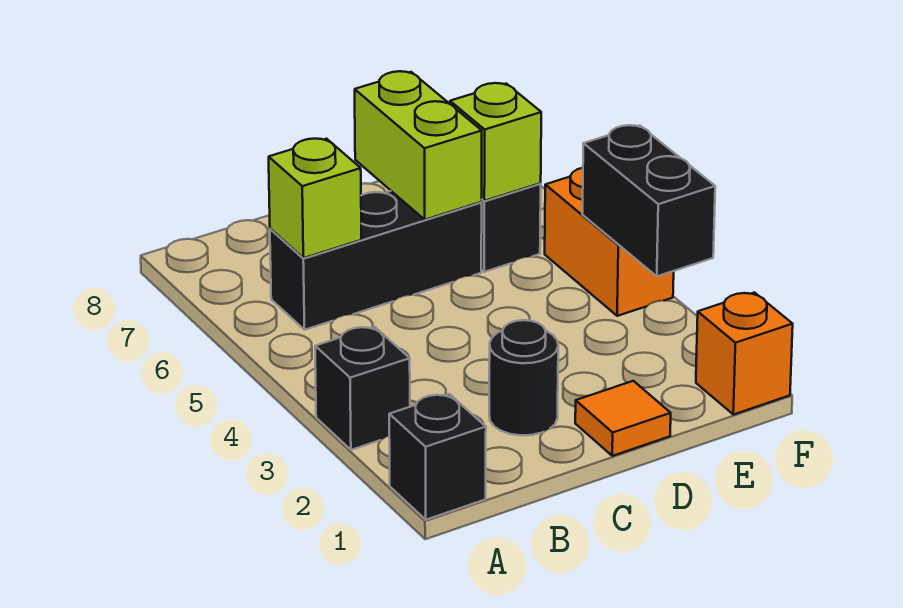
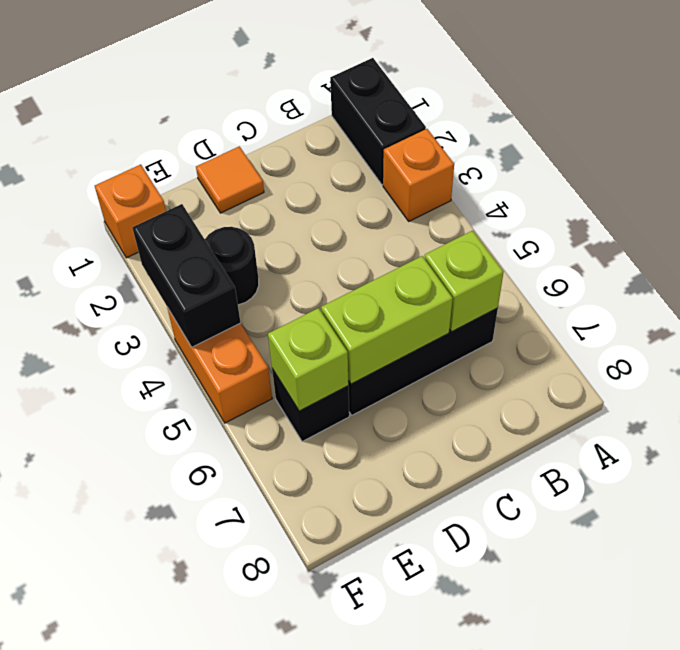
black 1x1 brick [389,394,486,520] -> black 1x2 brick [330,58,426,184]
black 1x1 brick [315,327,410,450] -> orange 1x1 brick [383,129,454,221]
black 1x1 round brick [489,320,558,435] -> black 1x1 round brick moved to [205,227,259,305]
lime 1x2 brick [355,71,482,220] -> lime 1x2 brick turned to [321,256,453,384]

